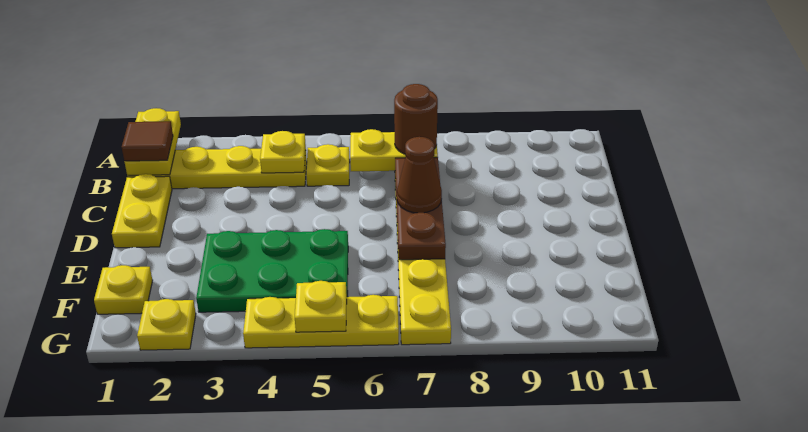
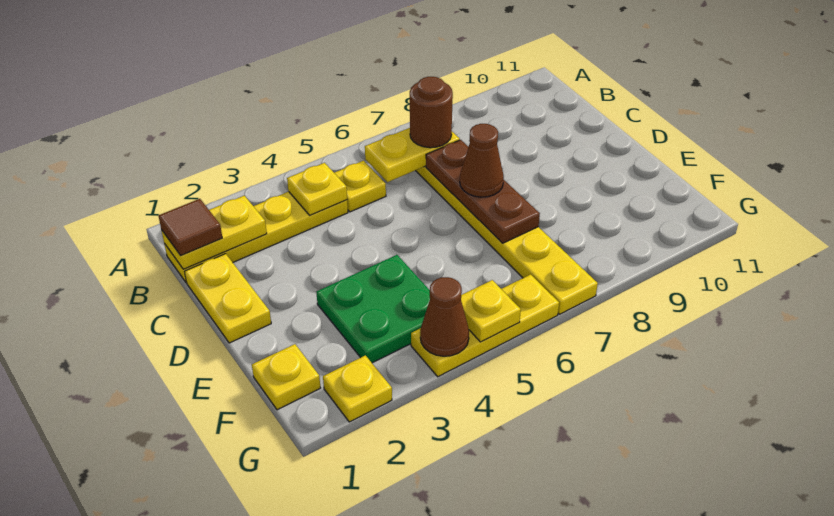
yellow 1x2 plate [124,108,181,175] -> yellow 1x2 plate turned to [162,196,267,269]
green 2x3 plate [196,229,348,312] -> green 2x2 plate [316,255,430,363]
none -> brown 1x1 cone [420,277,469,356]

